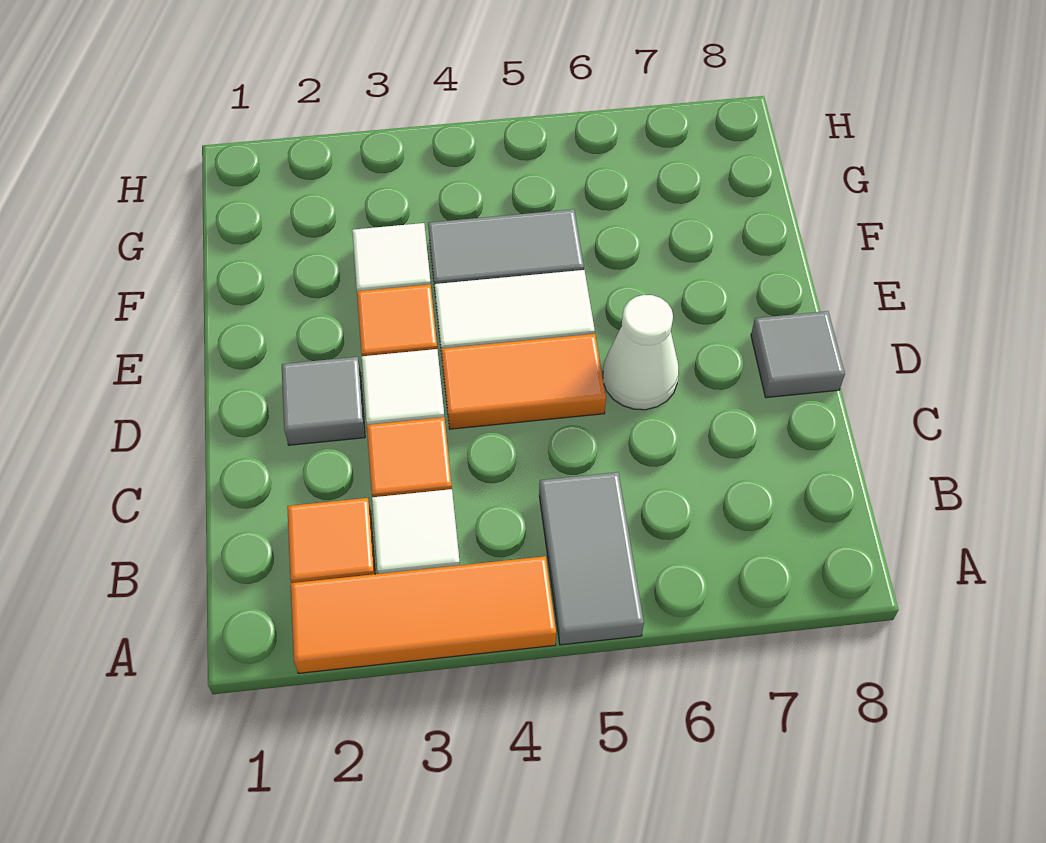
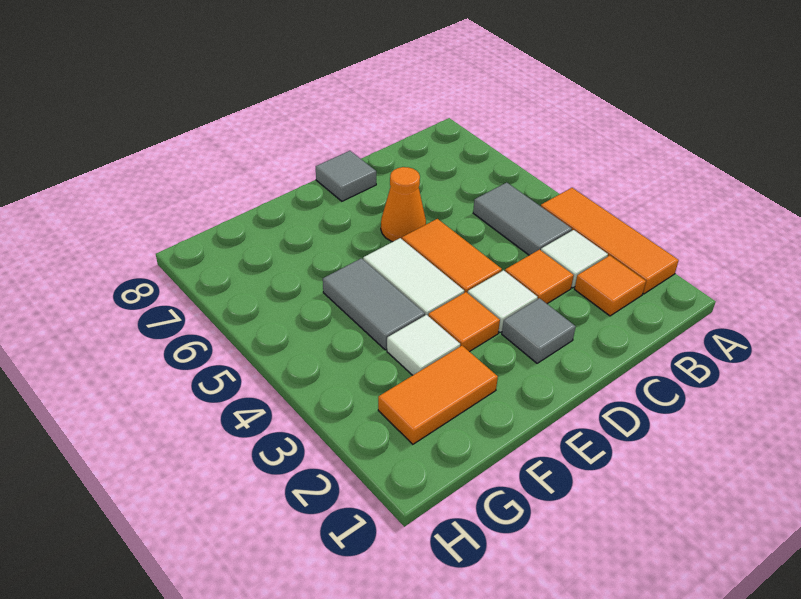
grey 1x2 tile [539,472,644,645] -> grey 1x2 tile turned to [473,183,572,255]
white 1x1 cone [603,295,679,410] -> orange 1x1 cone [381,167,426,242]
none -> orange 1x2 tile [378,346,498,444]

